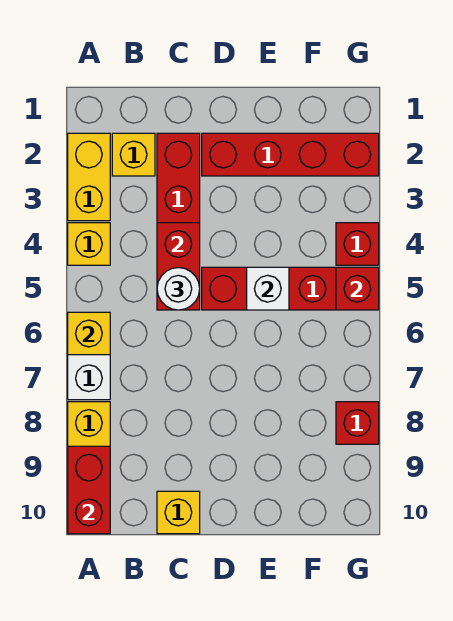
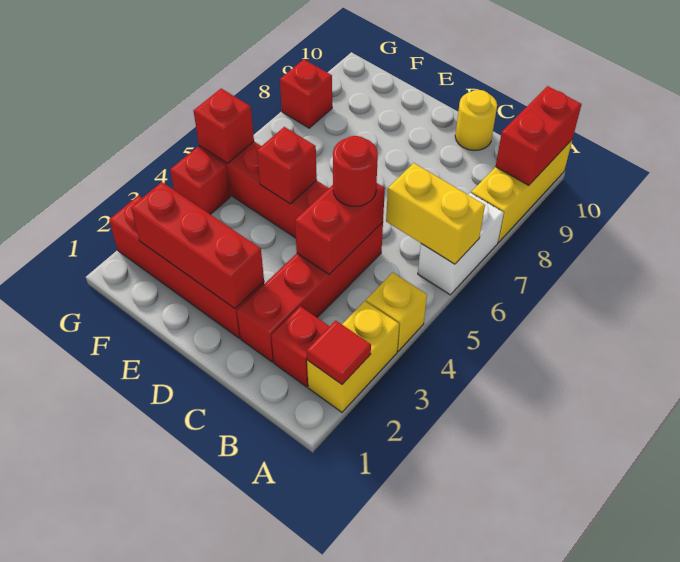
none -> red 1x1 tile [307,320,371,384]
yellow 1x1 brick [68,312,110,355] -> yellow 1x2 brick [386,163,485,264]
yellow 1x1 brick [112,133,155,176] -> red 1x1 brick [271,306,330,387]
white 1x1 round brick [157,268,200,310] -> red 1x1 round brick [333,136,378,206]
yellow 1x1 brick [157,491,200,534] -> yellow 1x1 round brick [455,90,497,150]
none -> red 1x3 brick [131,182,264,308]
white 1x1 brick [247,267,289,310] -> red 1x1 brick [257,127,317,204]

